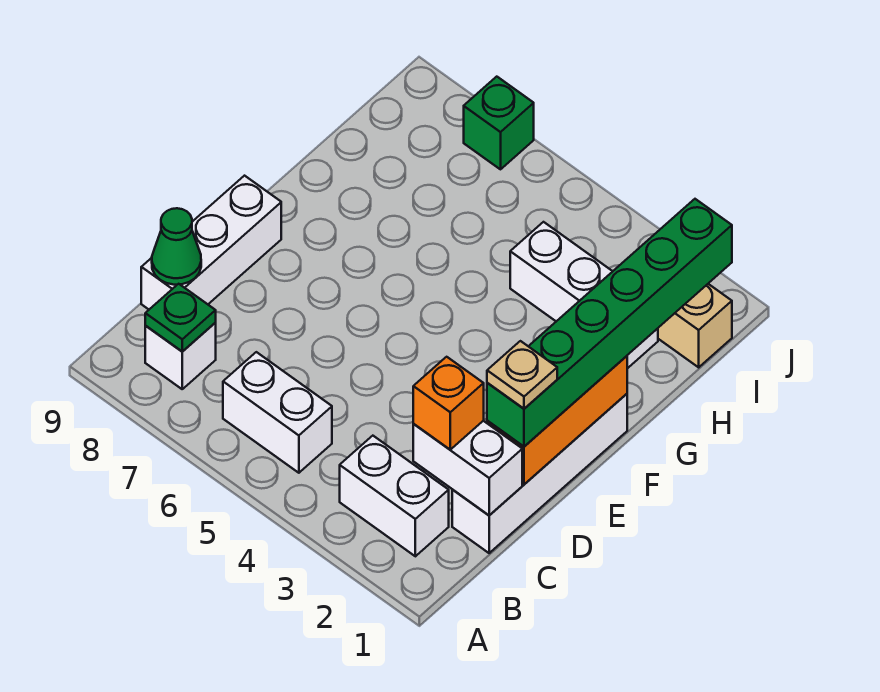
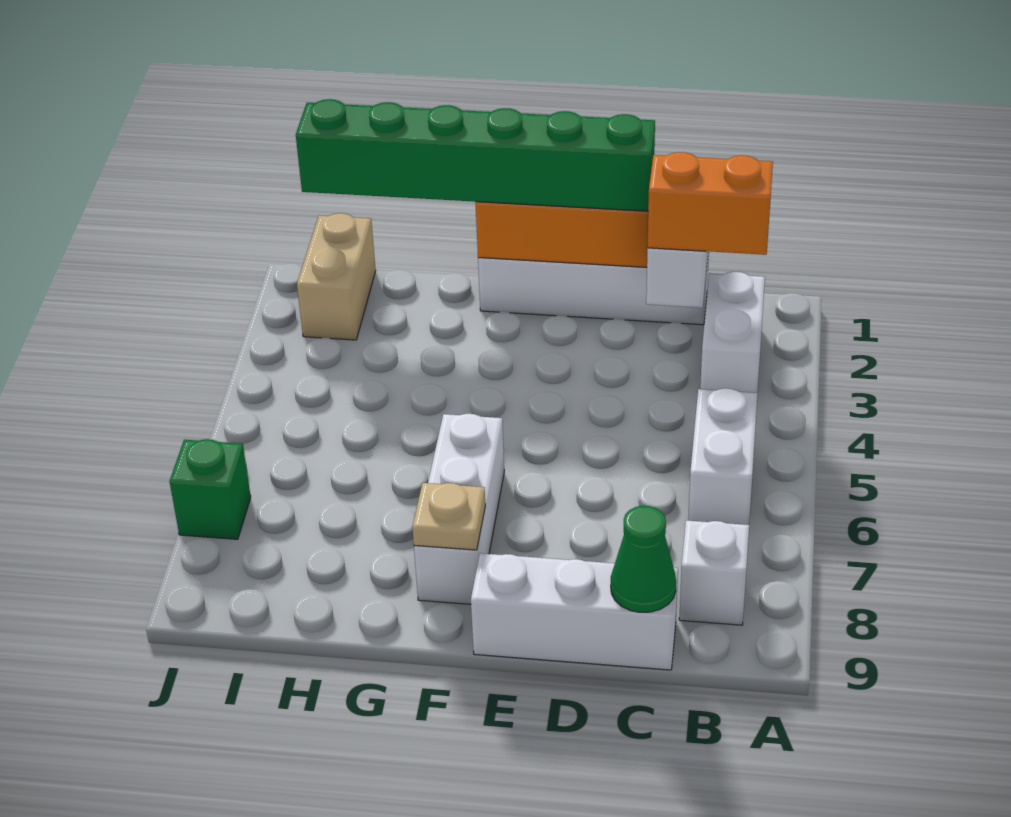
green 1x1 plate [145,284,216,352] -> none
orange 1x1 brick [413,357,484,449] -> orange 1x2 brick [648,152,773,255]
tan 1x1 plate [487,341,557,409] -> tan 1x1 plate moved to [412,483,485,550]
white 1x3 brick [510,222,658,369] -> white 1x3 brick moved to [414,414,504,604]

